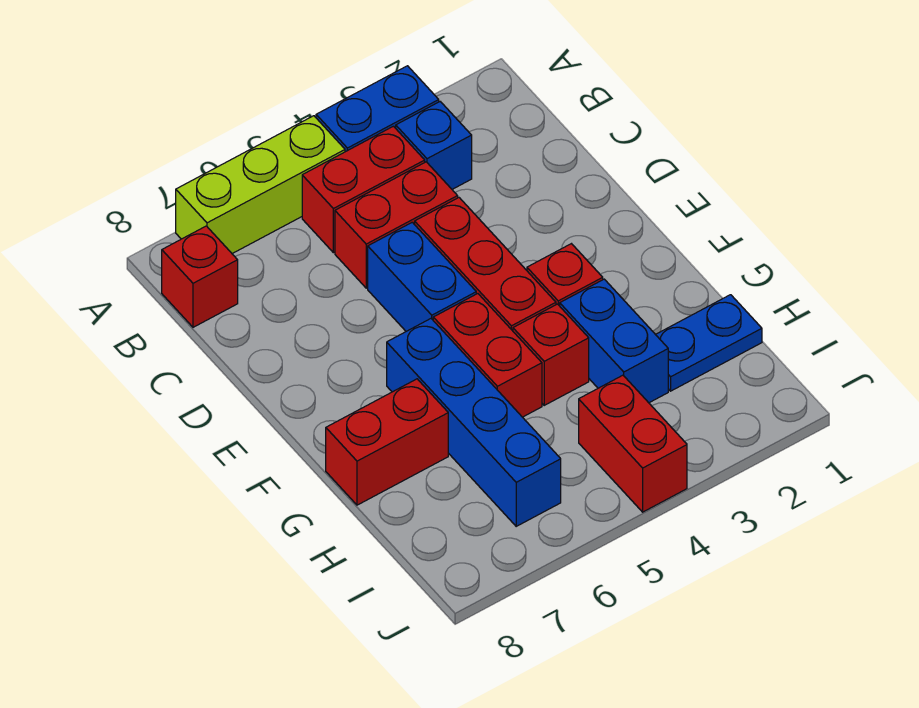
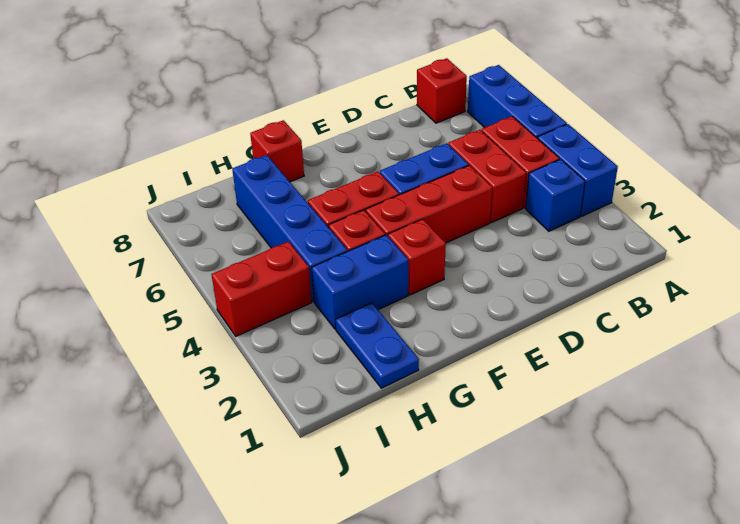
lime 1x3 brick [176,116,345,254] -> blue 1x3 brick [468,65,567,138]
blue 1x4 brick [387,319,561,526] -> blue 1x4 brick turned to [232,155,348,302]
red 1x2 brick [326,379,448,505] -> red 1x1 brick [250,120,304,182]

